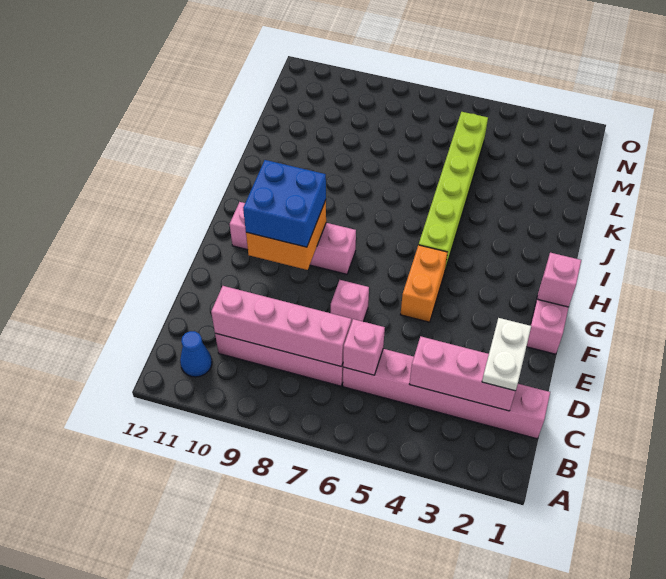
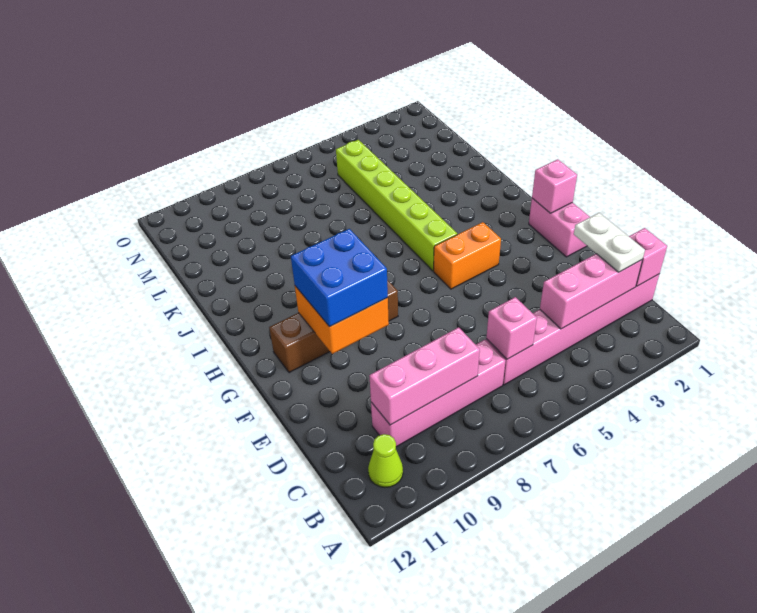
blue 1x1 cone [180,331,212,377] -> lime 1x1 cone [368,434,403,487]
pink 1x4 brick [211,286,351,367] -> pink 1x3 brick [369,327,480,425]
pink 1x1 brick [331,280,369,323] -> pink 1x1 brick moved to [629,228,667,286]
orange 1x2 brick [401,245,448,322] -> orange 1x2 brick turned to [434,222,501,289]
pink 1x4 brick [230,202,356,274] -> brown 1x4 brick [269,280,398,373]

